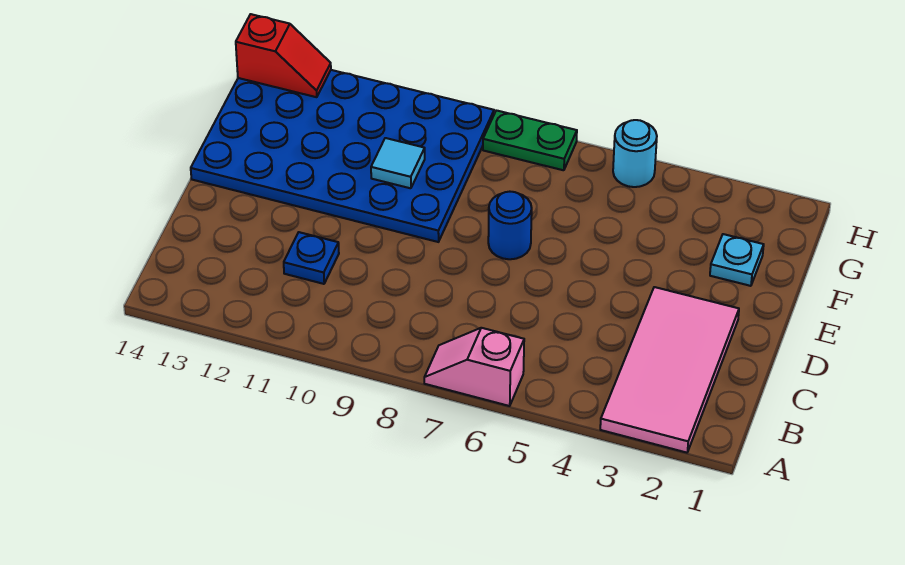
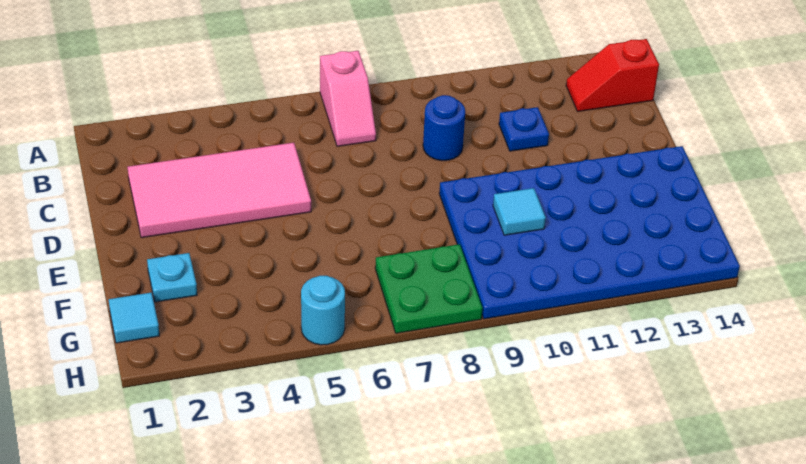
pink 2x4 tile [600,287,739,453] -> pink 2x4 tile turned to [128,143,311,238]
pink 1x2 slope [424,328,524,406] -> pink 1x2 slope turned to [320,51,376,146]
blue 1x1 round brick [488,192,532,259] -> blue 1x1 round brick moved to [423,95,465,161]
none -> cyan 1x1 tile [109,293,159,343]
green 1x2 plate [483,110,577,170] -> green 2x2 plate [375,244,483,333]
red 1x2 slope [236,14,331,97] -> red 1x2 slope moved to [566,39,659,111]

